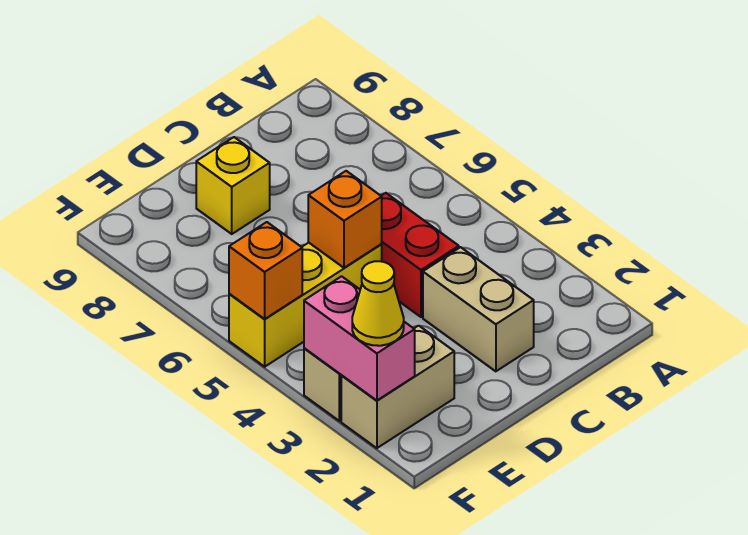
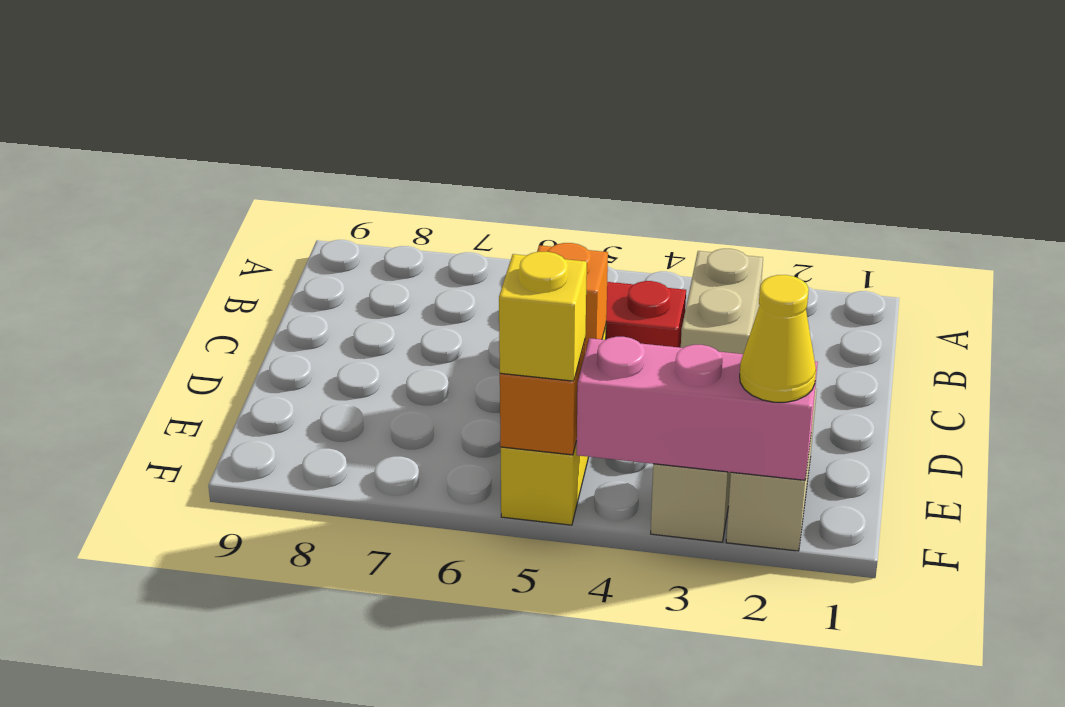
tan 1x2 brick [423,247,534,371] -> tan 1x2 brick turned to [681,249,763,354]
yellow 1x1 brick [196,137,270,234] -> yellow 1x1 brick moved to [499,252,587,381]
pink 1x2 brick [304,276,415,400] -> pink 1x3 brick [576,337,818,480]

